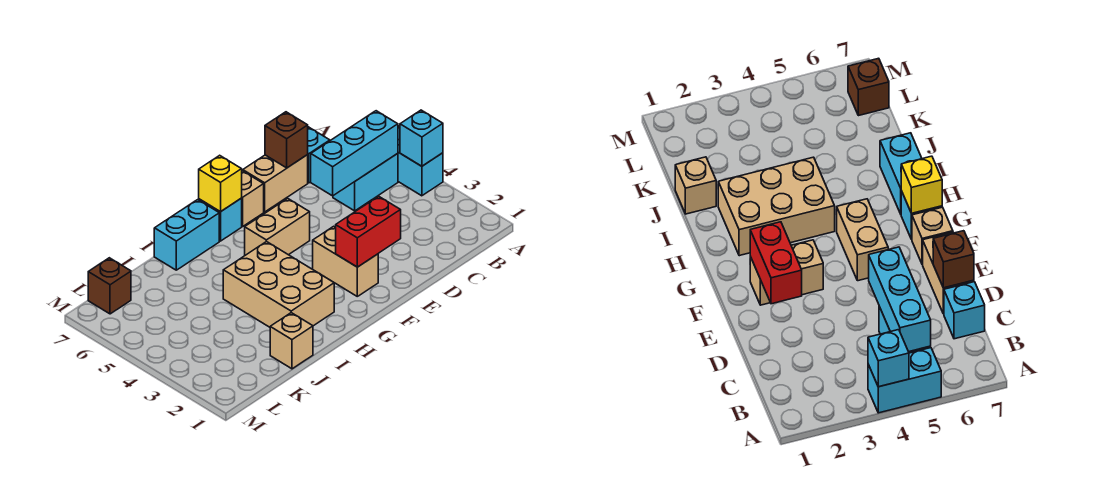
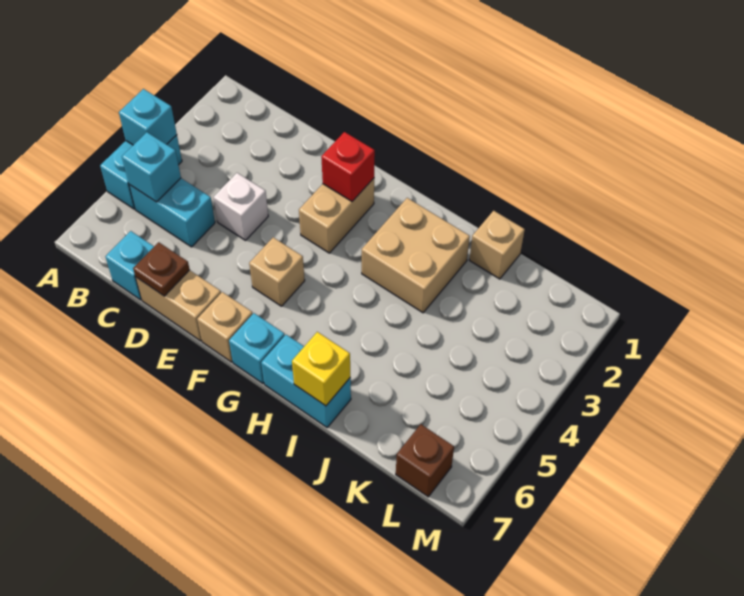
cyan 1x3 brick [311,111,398,196] -> cyan 1x1 brick [122,132,181,202]
none -> white 1x1 brick [213,173,268,240]
brown 1x1 brick [265,112,308,168] -> brown 1x1 plate [133,242,190,296]
red 1x2 brick [336,196,401,267] -> red 1x1 brick [321,132,375,201]
tan 1x2 brick [245,198,310,255] -> tan 1x1 brick [249,237,305,306]
yellow 1x1 brick [199,155,242,212] -> yellow 1x1 brick moved to [292,332,350,406]
tan 2x3 brick [223,241,334,327] -> tan 2x2 brick [362,198,470,313]

